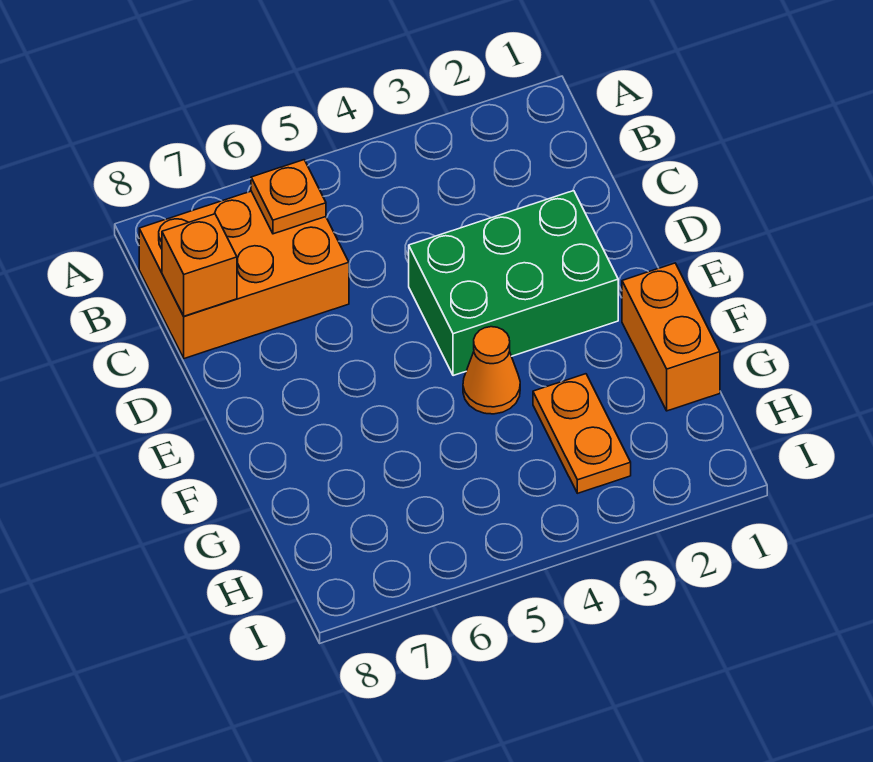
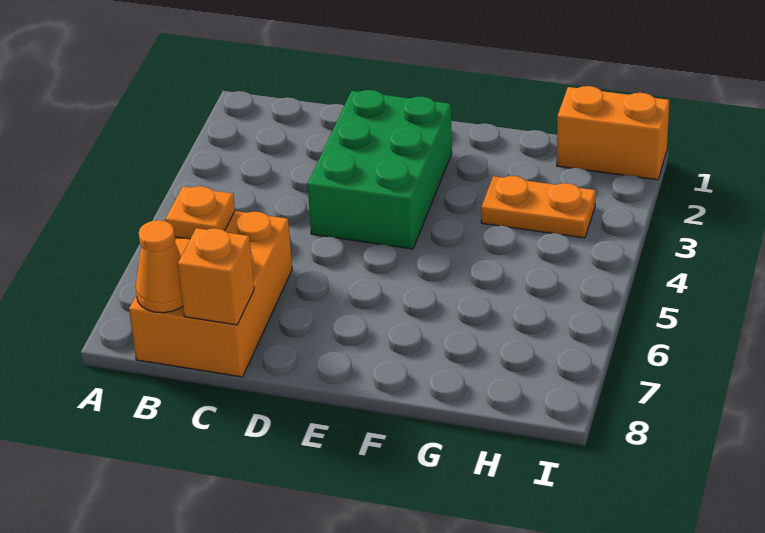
orange 1x2 brick [622,263,720,411] -> orange 1x2 brick moved to [557,86,669,180]
orange 1x1 cone [463,327,520,414] -> orange 1x1 cone moved to [136,220,183,313]

